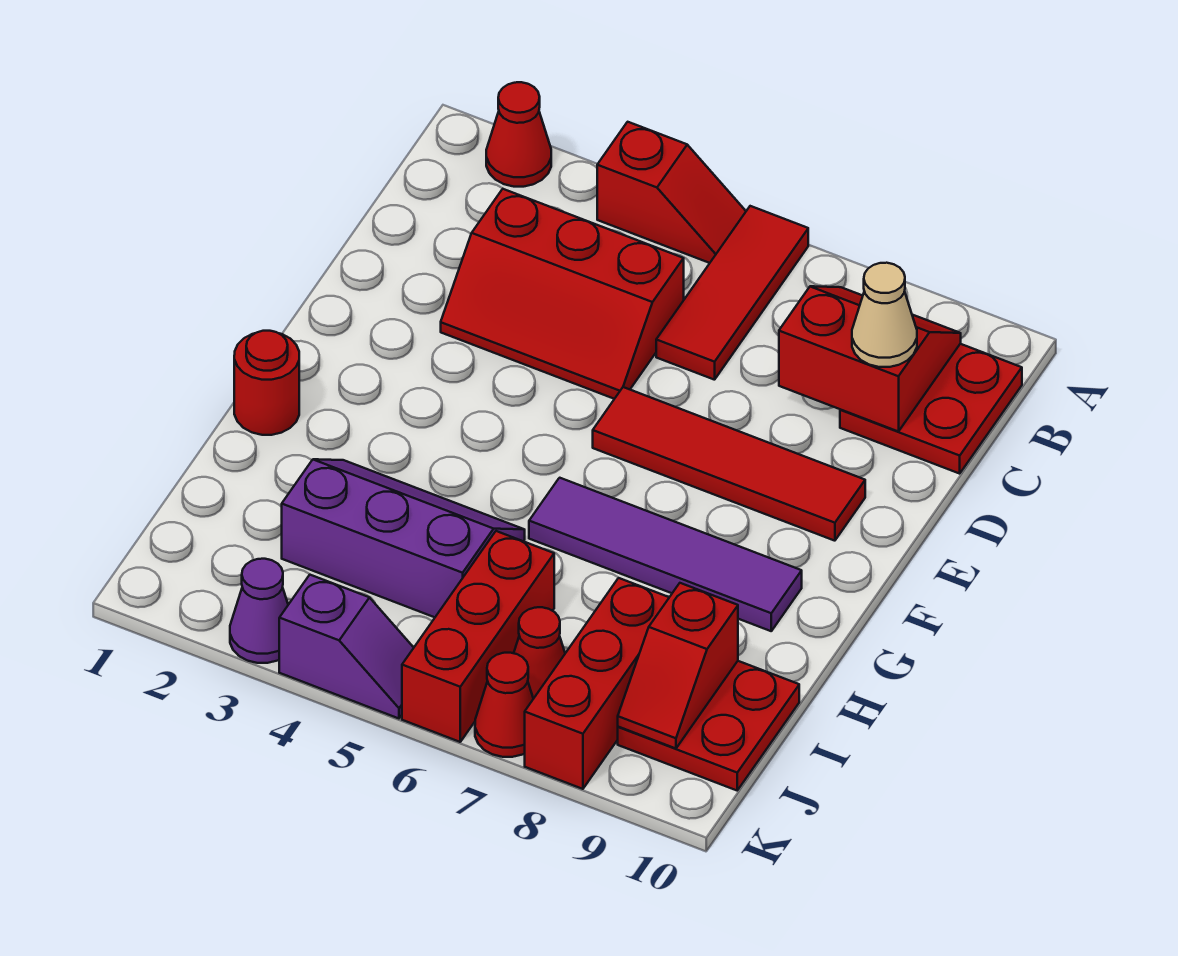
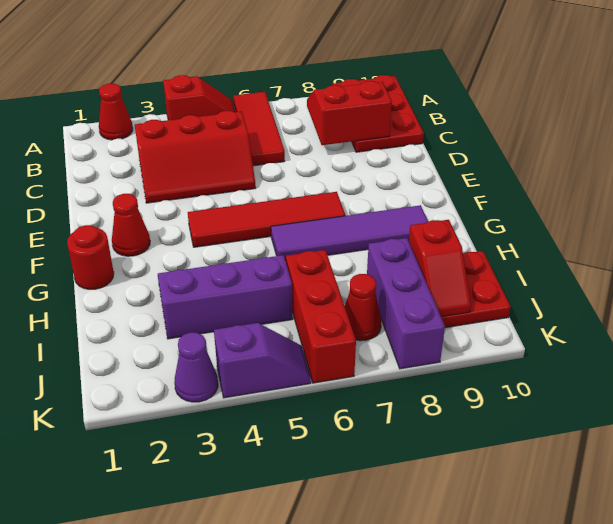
red 2x2 plate [840,344,1022,474] -> red 2x3 plate [332,75,424,152]
tan 1x1 cone [852,263,917,367] -> none
red 1x4 tile [593,387,865,541] -> red 1x4 tile moved to [188,192,345,247]
red 1x3 brick [525,578,669,789] -> purple 1x3 brick [367,238,445,369]
red 1x1 cone [475,653,533,757] -> red 1x1 cone moved to [112,194,150,256]

